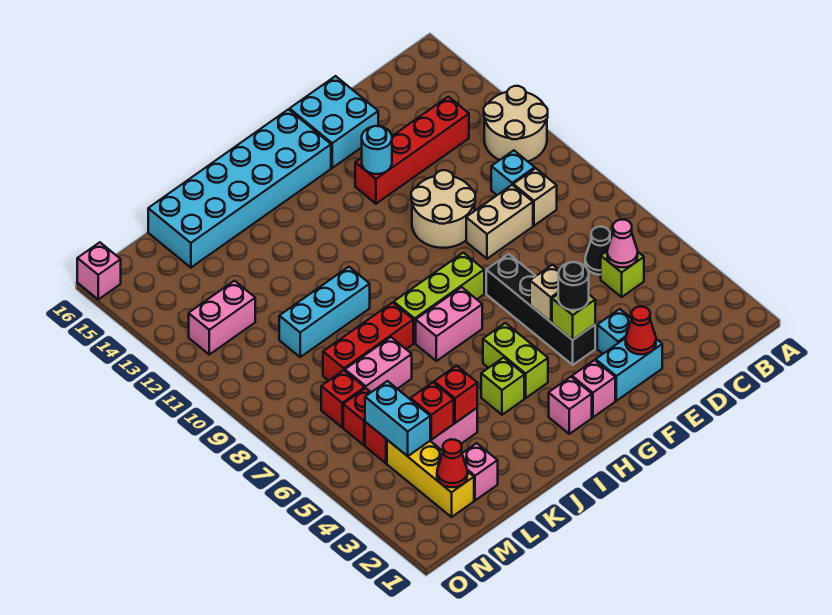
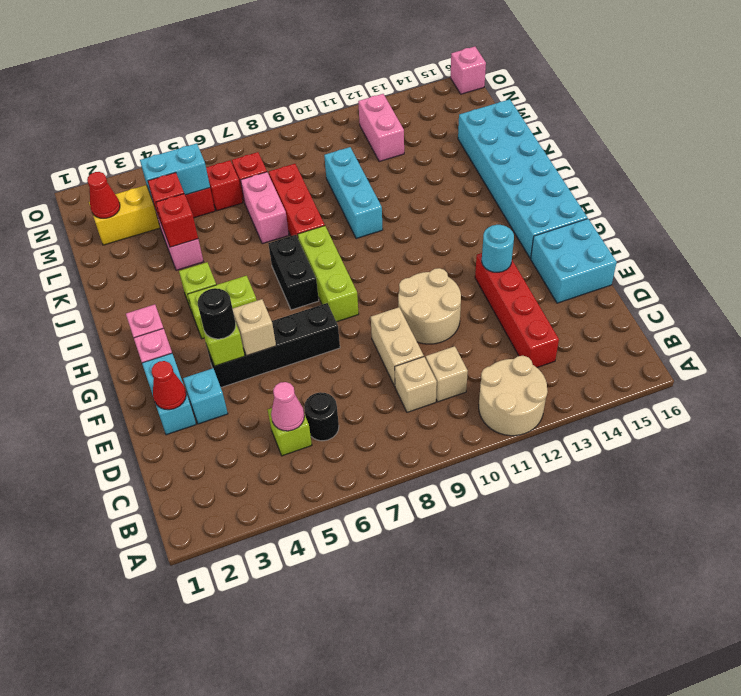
black 1x1 cone [585,227,610,275] -> black 1x1 round brick [304,392,339,441]
cyan 1x1 brick [491,150,535,195] -> tan 1x1 brick [426,346,468,402]
pink 1x2 brick [416,287,482,361] -> black 1x2 brick [268,235,319,310]
pink 1x1 brick [462,443,498,500] -> none

